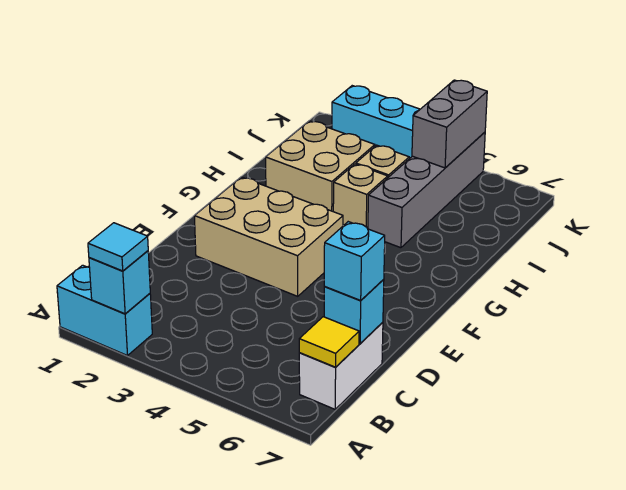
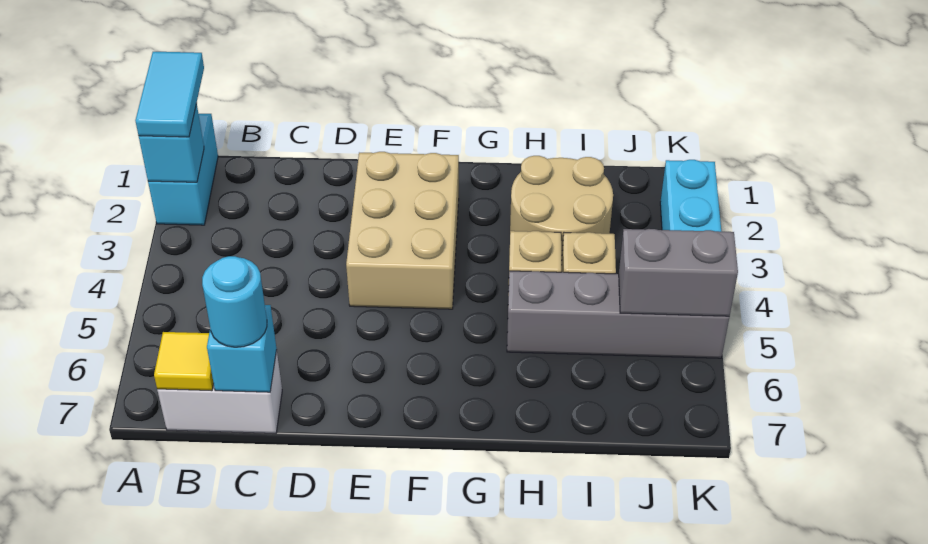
cyan 1x1 tile [88,223,148,271] -> cyan 1x2 tile [135,52,204,137]
cyan 1x1 brick [324,222,385,300] -> cyan 1x1 round brick [202,256,267,347]
tan 2x2 brick [266,121,375,211] -> tan 2x2 round brick [510,156,613,265]

